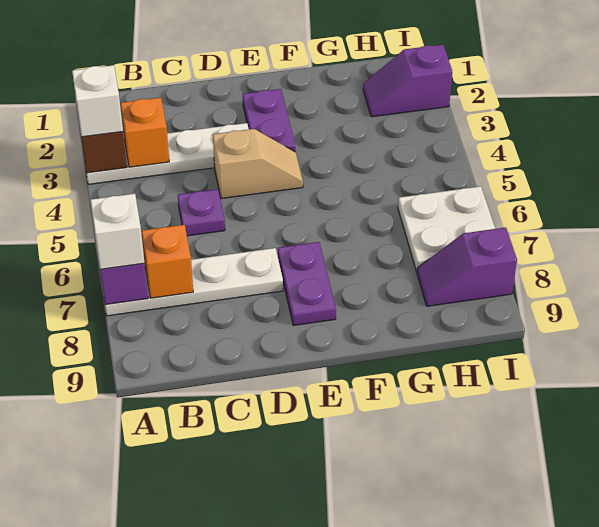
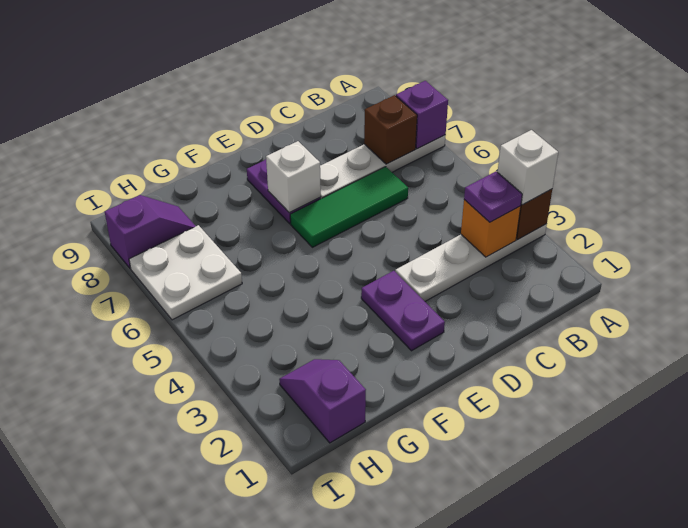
white 1x1 brick [91,194,144,269] -> white 1x1 brick moved to [266,141,321,213]
orange 1x1 brick [141,225,193,298] -> brown 1x1 brick [364,95,417,164]
purple 1x1 plate [178,189,225,236] -> purple 1x1 plate moved to [464,171,522,222]
none -> green 1x3 tile [290,167,408,247]
tan 1x2 slope [213,129,303,199] -> none
purple 1x2 slope [363,45,452,117] -> purple 1x2 slope turned to [279,359,366,443]

